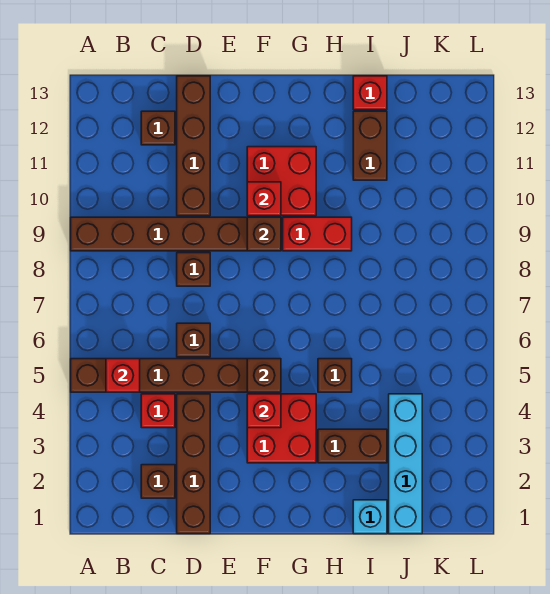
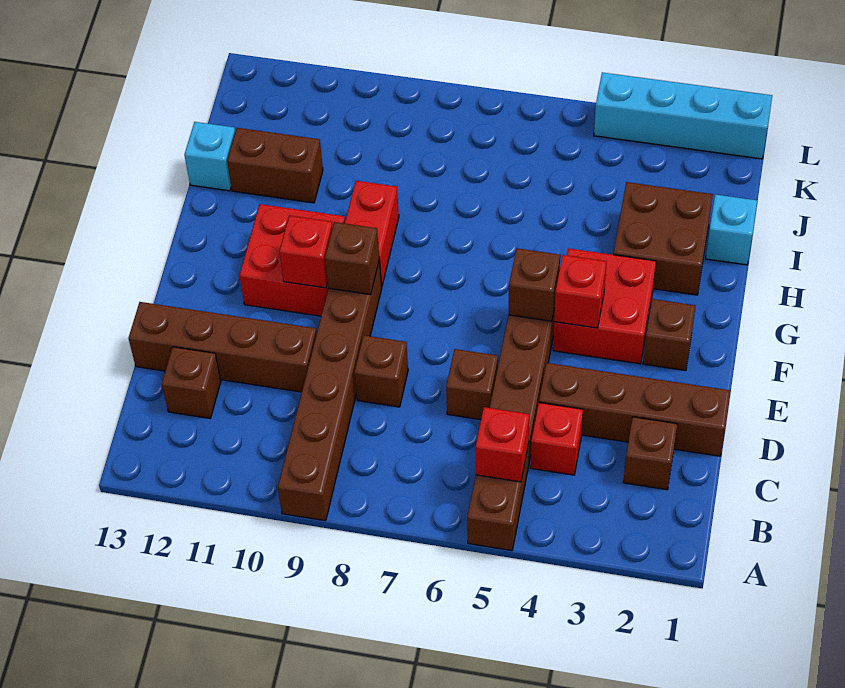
brown 1x2 brick [318,429,387,463] -> brown 2x2 brick [613,182,713,295]
brown 1x1 brick [318,359,352,392] -> brown 1x1 brick moved to [643,299,696,371]
red 1x1 brick [353,76,387,110] -> cyan 1x1 brick [184,122,235,191]
cyan 1x4 brick [389,394,422,534] -> cyan 1x4 brick moved to [594,72,772,159]

